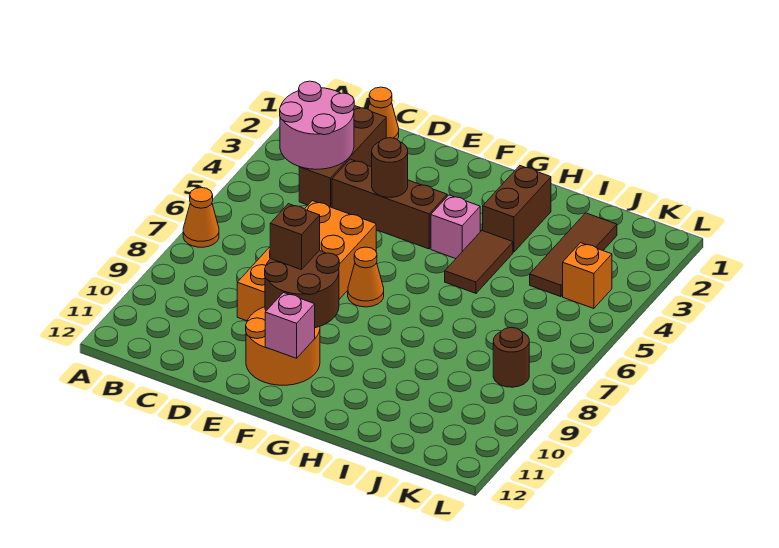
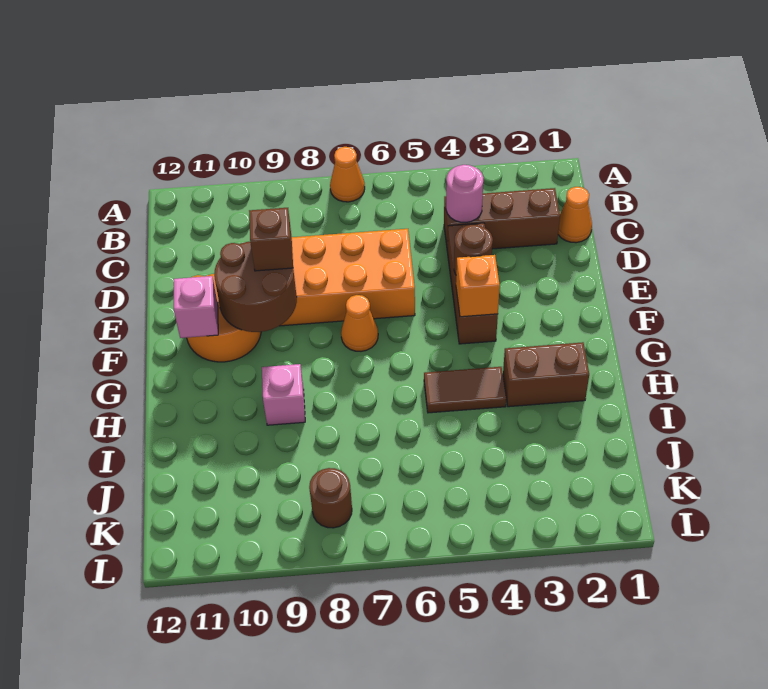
pink 2x2 round brick [280,81,354,169] -> pink 1x1 round brick [446,165,484,223]
pink 1x1 brick [431,195,480,259] -> pink 1x1 brick moved to [262,364,305,425]
brown 1x3 tile [530,213,617,297] -> none
orange 1x1 brick [563,243,612,309] -> orange 1x1 brick moved to [456,255,500,317]

